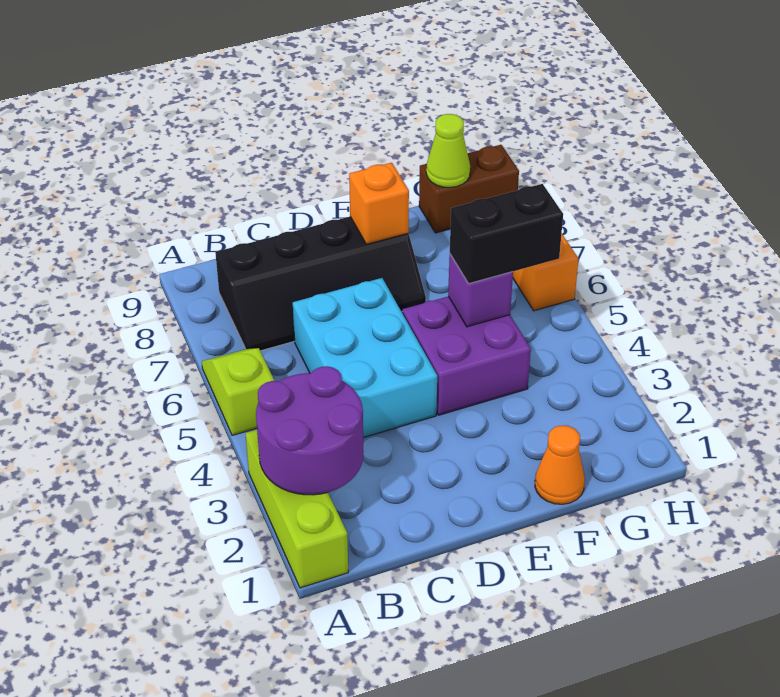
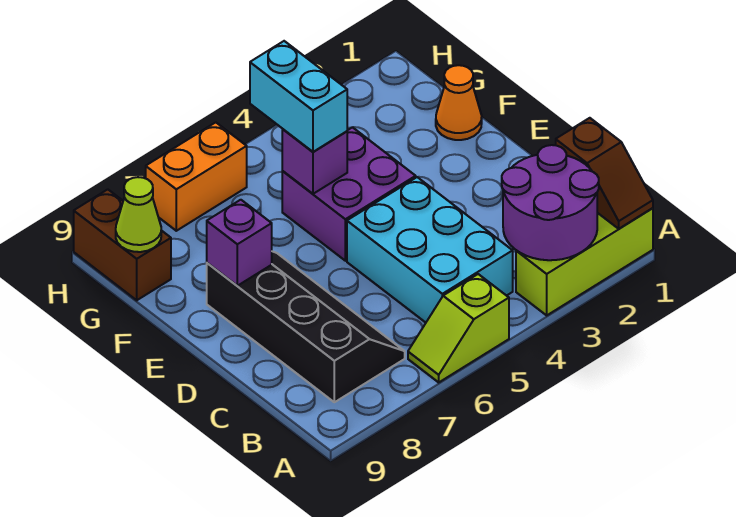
none -> brown 1x2 slope [556,118,653,229]
cyan 2x3 brick [293,278,437,438] -> cyan 2x3 brick turned to [347,177,513,323]
orange 1x1 brick [349,163,409,244] -> purple 1x1 brick [207,200,272,286]
black 1x2 brick [450,184,563,284] -> cyan 1x2 brick [250,41,347,152]

